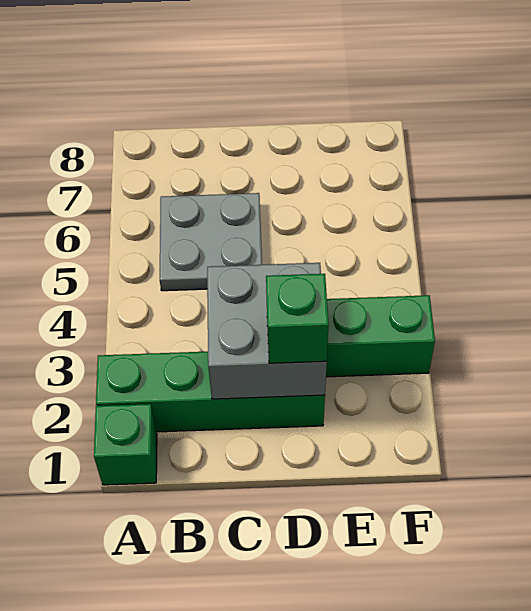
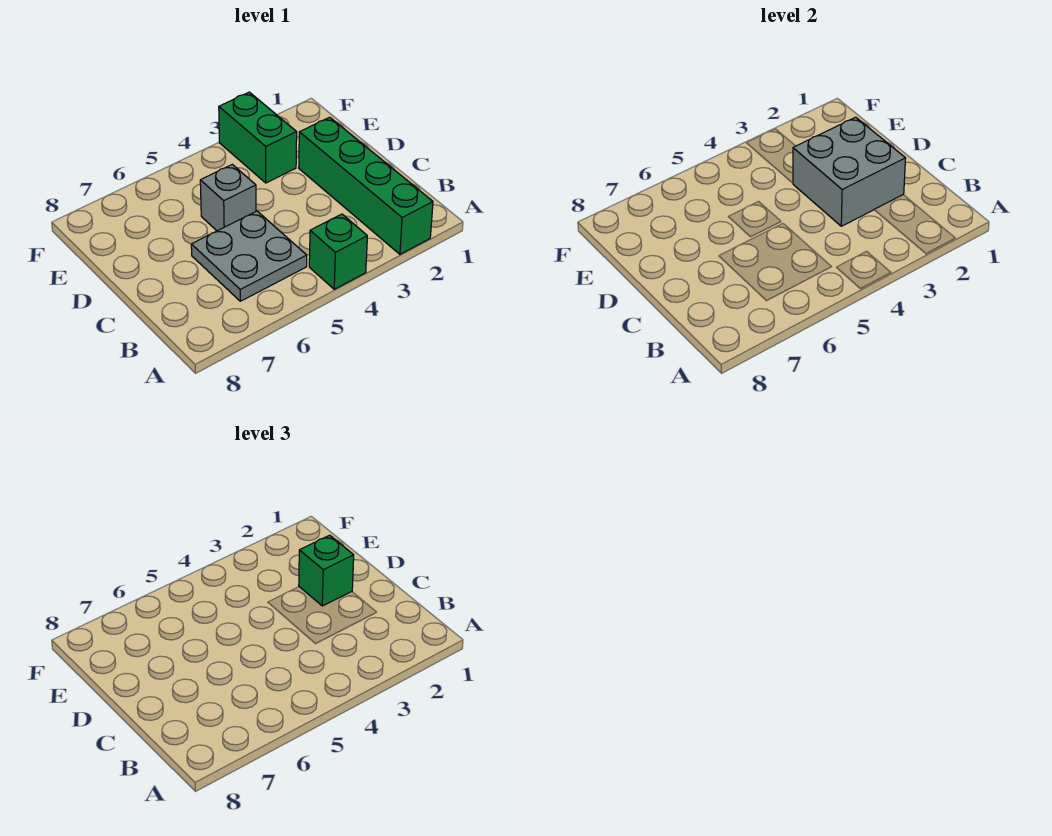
green 1x1 brick [94,404,157,485] -> green 1x1 brick moved to [309,214,367,289]
none -> grey 1x1 brick [200,164,256,231]

